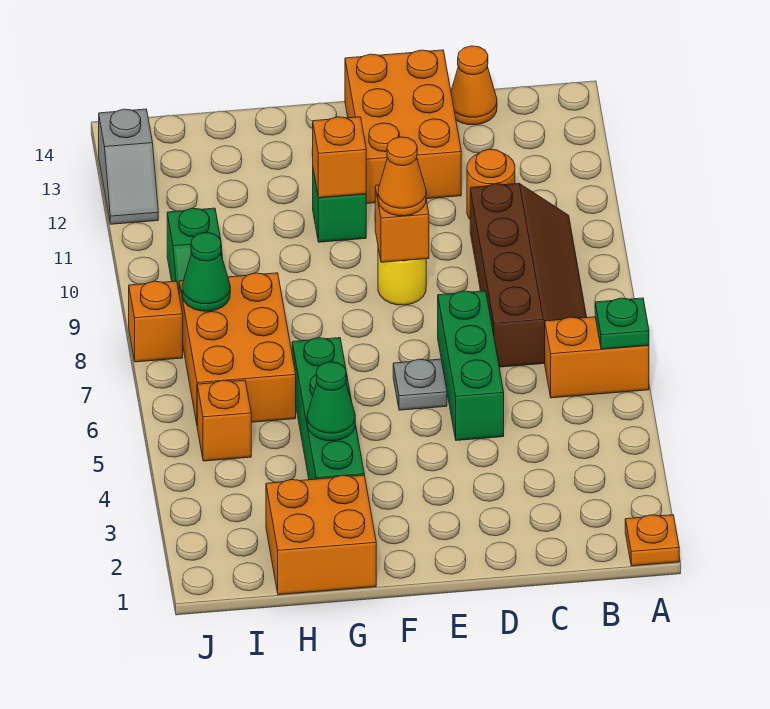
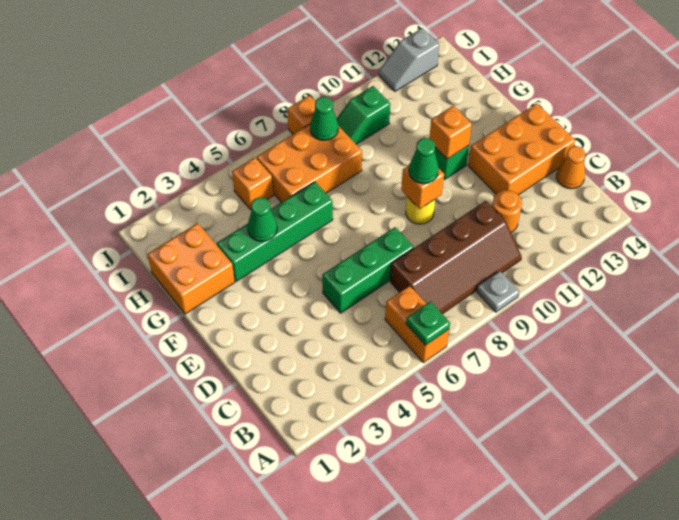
orange 1x1 plate [625,515,679,566] -> none
grey 1x1 plate [393,359,447,410] -> grey 1x1 plate moved to [477,271,519,312]
orange 1x1 cone [378,137,426,216] -> green 1x1 cone [409,138,439,184]

